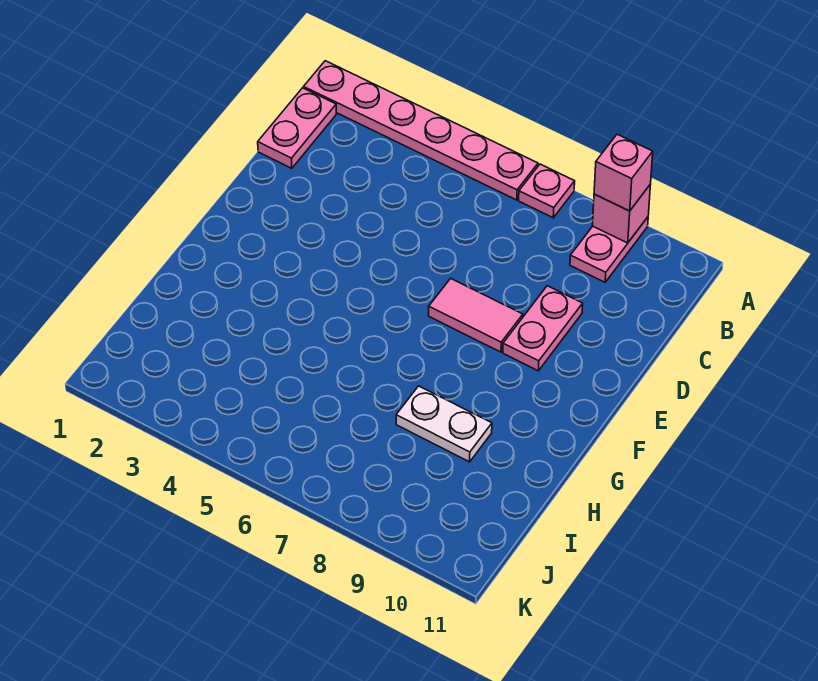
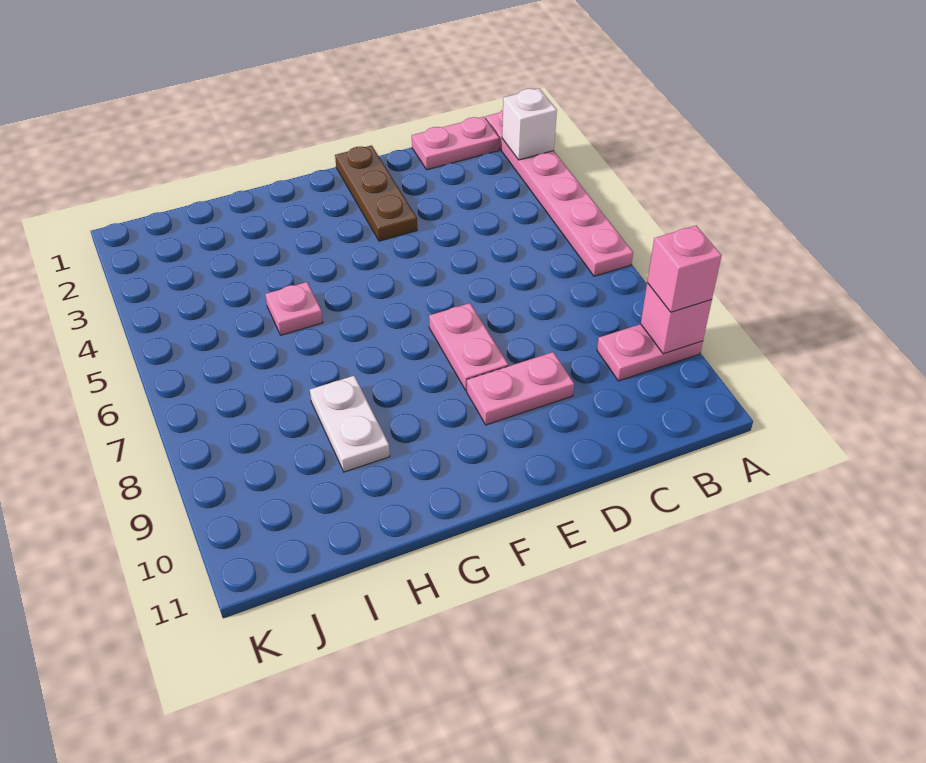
none -> white 1x1 brick [502,89,557,160]
pink 1x1 plate [519,164,575,218] -> pink 1x1 plate moved to [265,282,323,335]
none -> brown 1x3 plate [335,145,417,241]
pink 1x2 tile [429,278,523,352] -> pink 1x2 plate [429,303,508,390]

